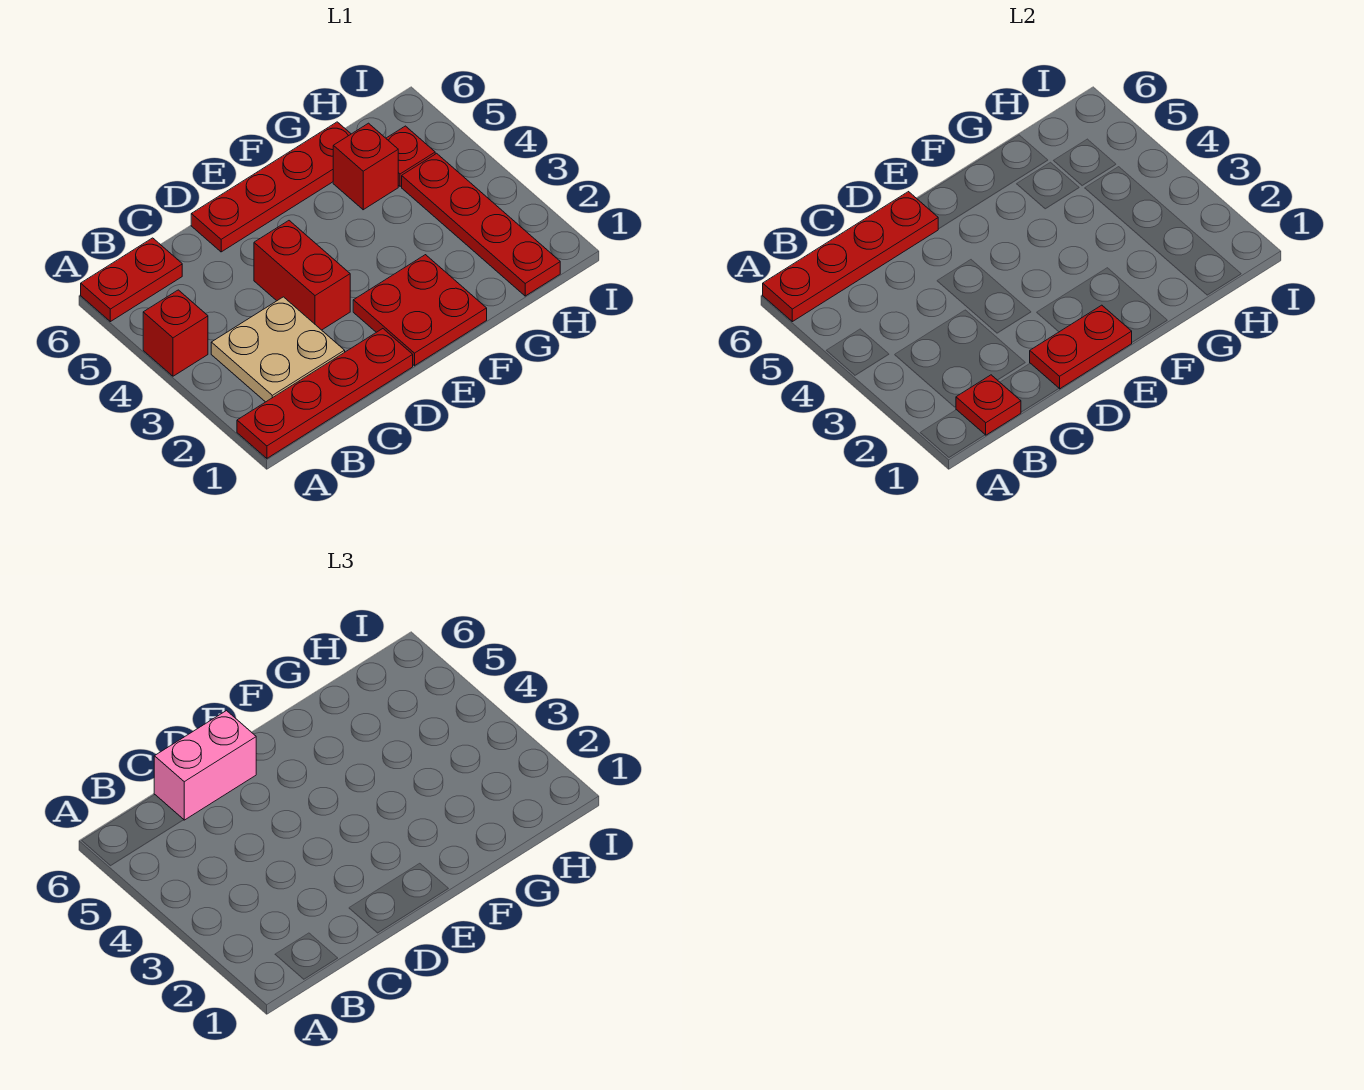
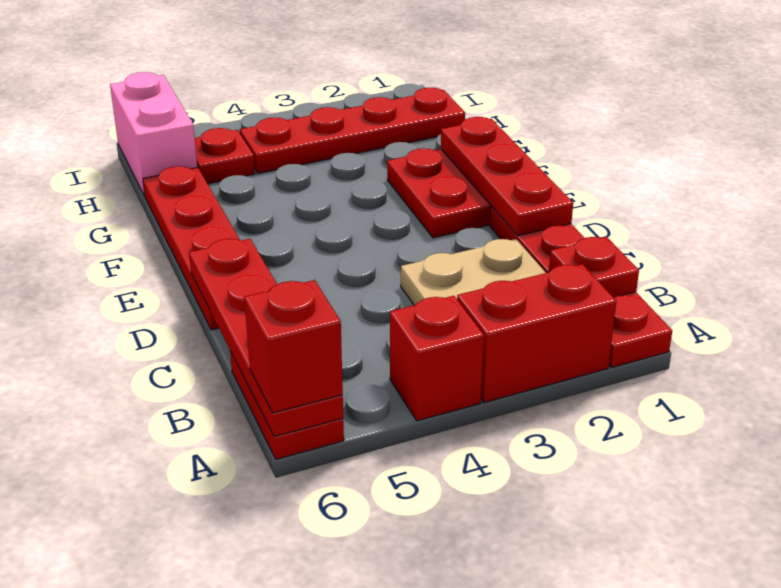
pink 1x2 brick [154,711,256,820] -> pink 1x2 brick moved to [110,72,197,196]
red 1x2 plate [1030,305,1132,389] -> red 1x3 plate [441,117,573,236]
red 1x2 brick [254,221,350,330] -> red 1x2 brick moved to [457,264,616,402]
red 1x1 brick [333,123,398,210] -> red 1x1 brick moved to [244,280,343,413]

